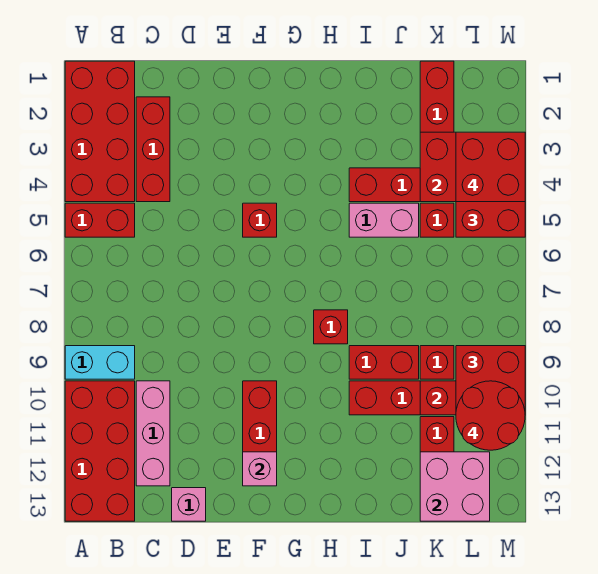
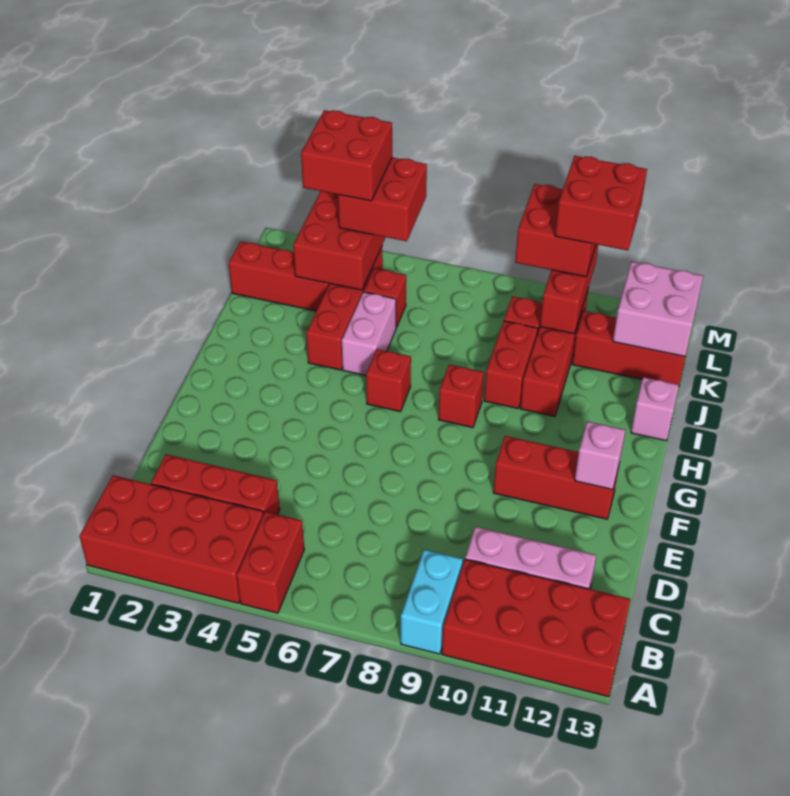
pink 1x1 brick [172,488,206,521] -> pink 1x1 brick moved to [631,377,679,441]
red 1x1 brick [243,203,277,237] -> red 1x1 brick moved to [366,349,411,412]
red 2x2 round brick [456,381,525,450] -> red 2x2 brick [555,156,647,250]

